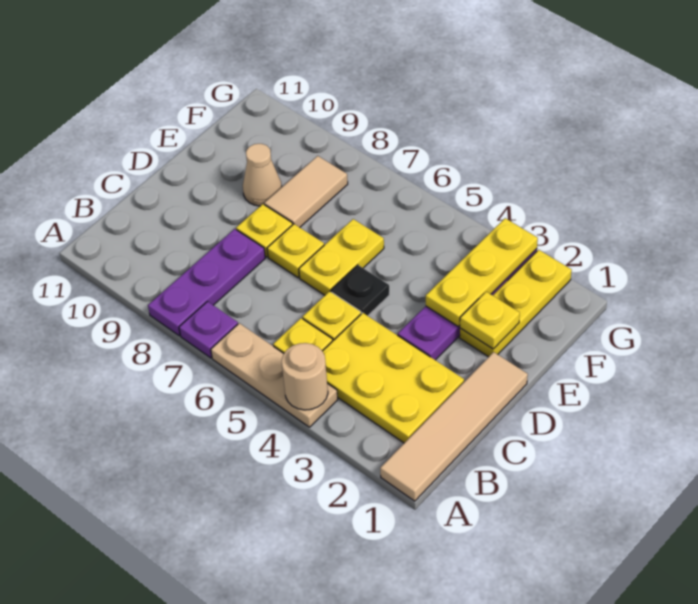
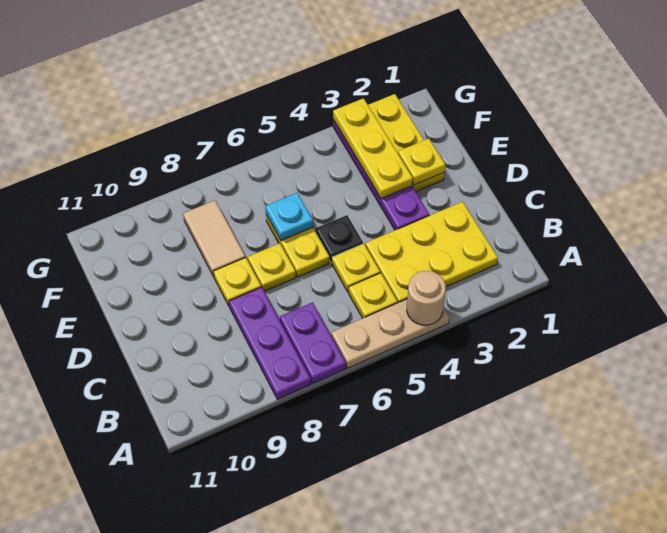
tan 1x4 tile [380,352,528,501] -> none
purple 1x1 plate [179,302,238,358] -> purple 1x2 plate [280,302,346,384]
none -> cyan 1x1 plate [265,193,313,241]
tan 1x1 cone [243,144,282,206] -> none

